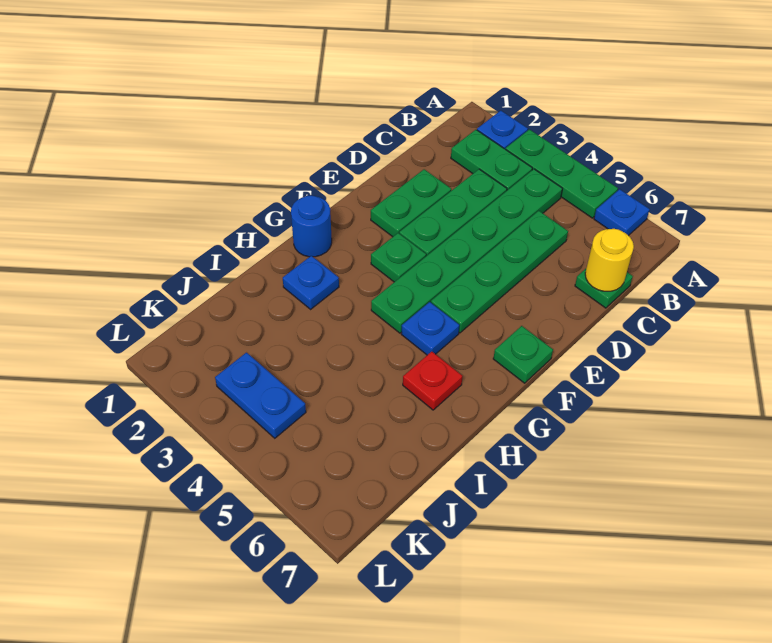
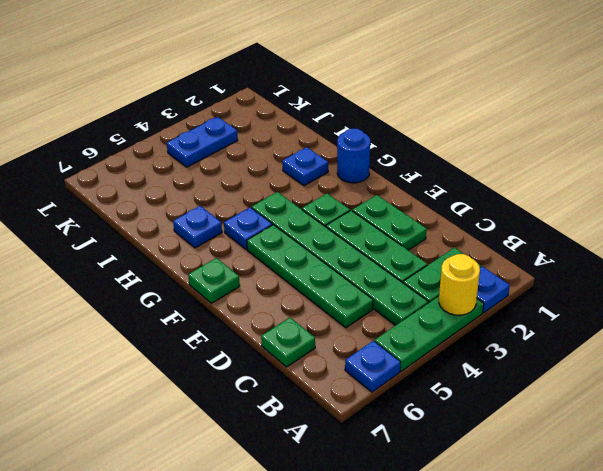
yellow 1x1 round brick [585,229,634,291] -> yellow 1x1 round brick moved to [439,254,480,315]
red 1x1 plate [403,351,462,410] -> blue 1x1 plate [173,206,222,248]

